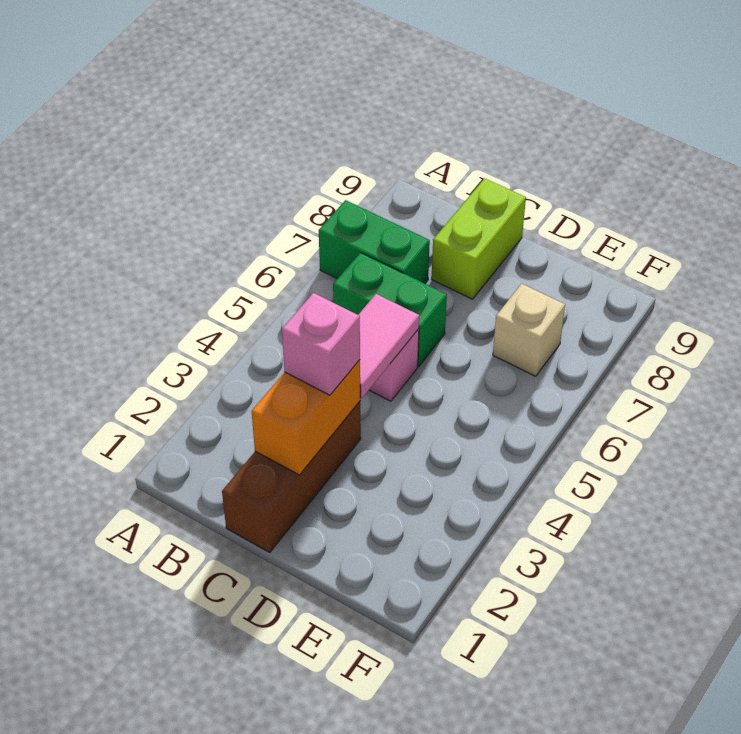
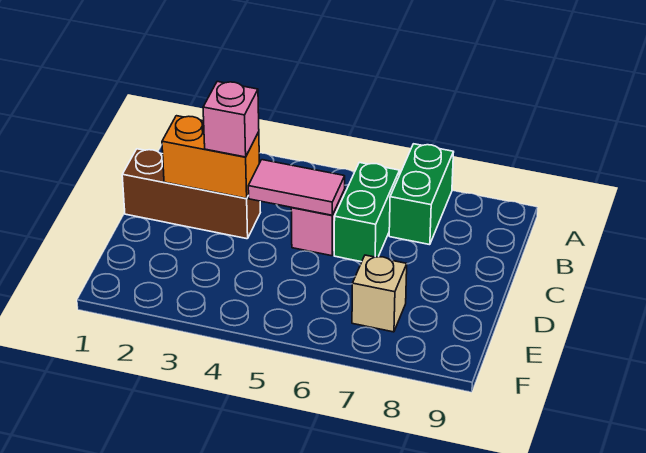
lime 1x2 brick [432,178,526,299] -> none

